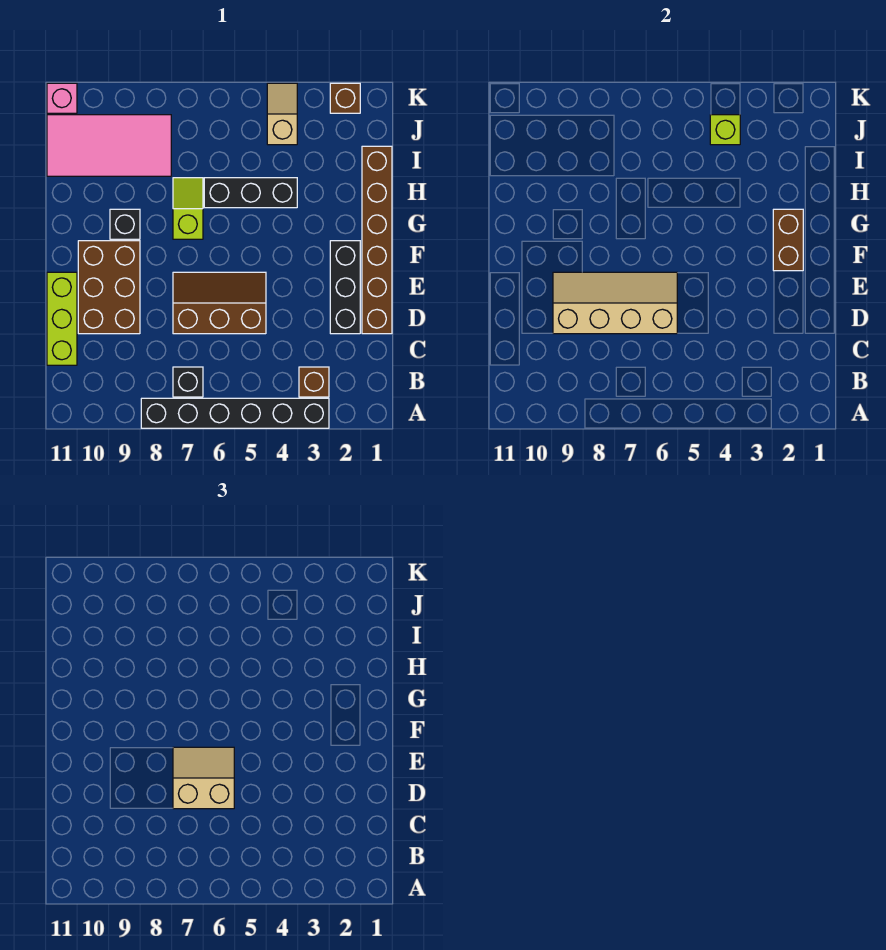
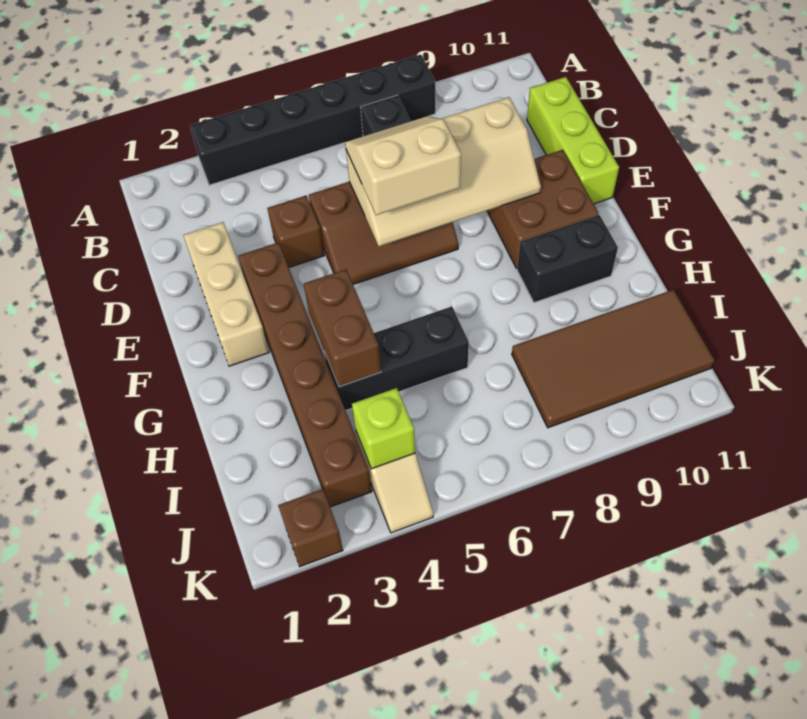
brown 1x1 brick [299,367,329,397] -> brown 1x1 brick moved to [267,196,324,267]
brown 1x6 brick [362,146,392,334] -> brown 1x6 brick moved to [239,242,372,507]
black 1x3 brick [330,241,360,334] -> tan 1x3 brick [183,222,269,366]
tan 2x2 slope [173,747,234,809] -> tan 2x2 slope turned to [345,116,461,215]
brown 2x3 brick [78,241,140,334] -> brown 2x2 brick [487,150,599,268]
brown 1x2 brick [773,209,803,271] -> brown 1x2 brick moved to [304,269,381,387]
lime 1x2 slope [173,178,203,239] -> none
black 1x1 brick [110,209,140,239] -> black 1x2 brick [517,215,618,303]
pink 2x4 tile [47,115,171,176] -> brown 2x4 tile [512,290,715,428]
pink 1x1 brick [47,83,77,113] -> none

